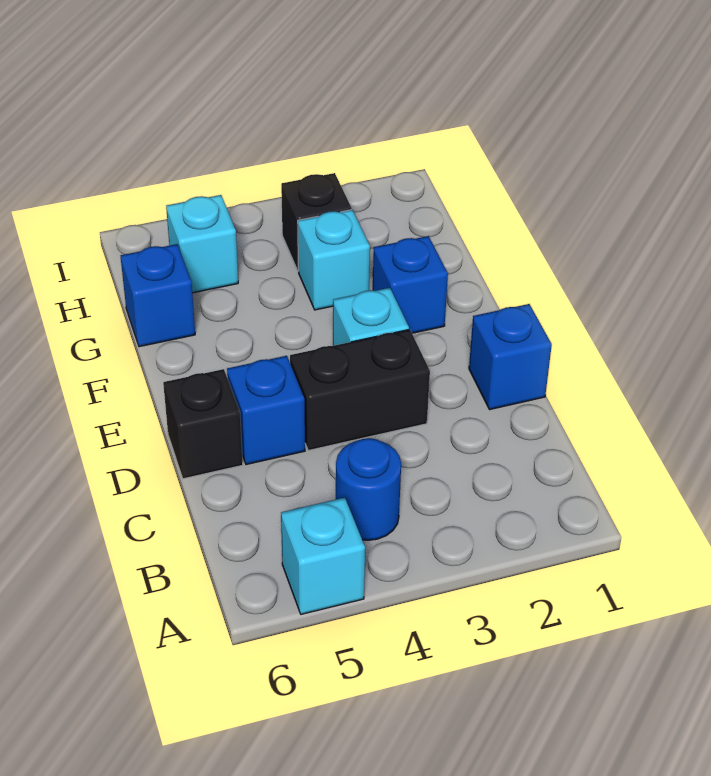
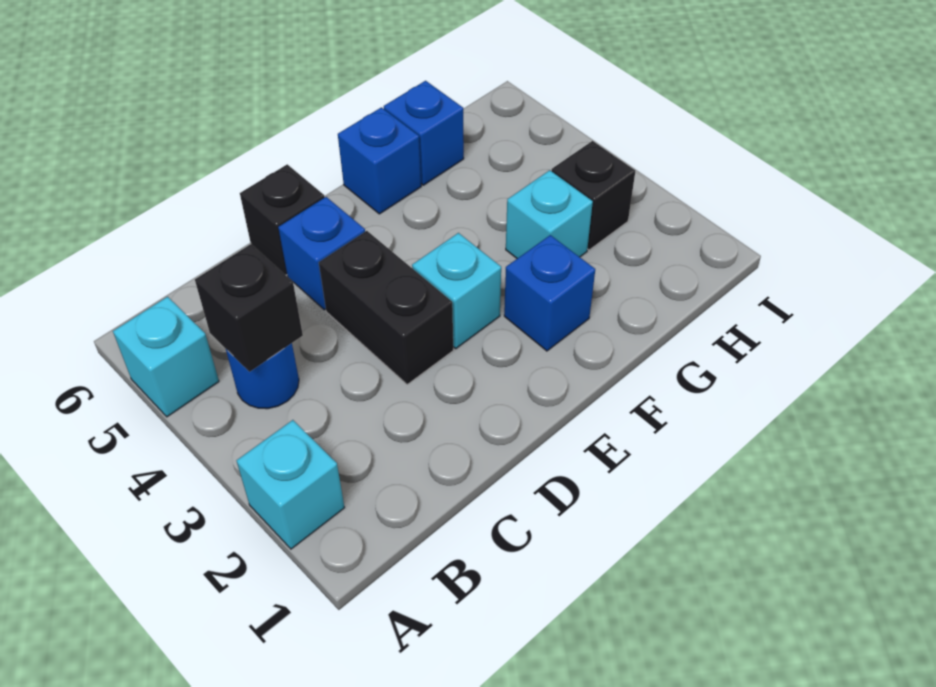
none -> black 1x1 brick [195,244,303,372]
blue 1x1 brick [469,304,552,410] -> blue 1x1 brick moved to [338,107,421,214]
cyan 1x1 brick [166,195,238,293] -> cyan 1x1 brick moved to [236,420,345,549]

